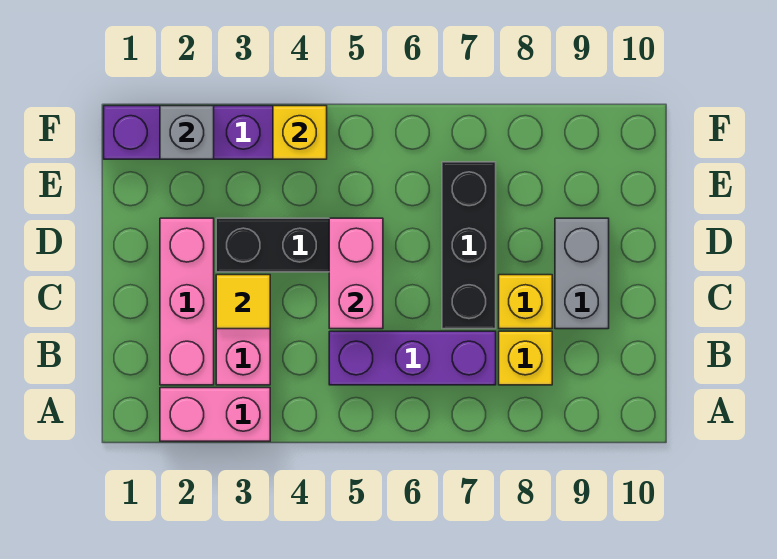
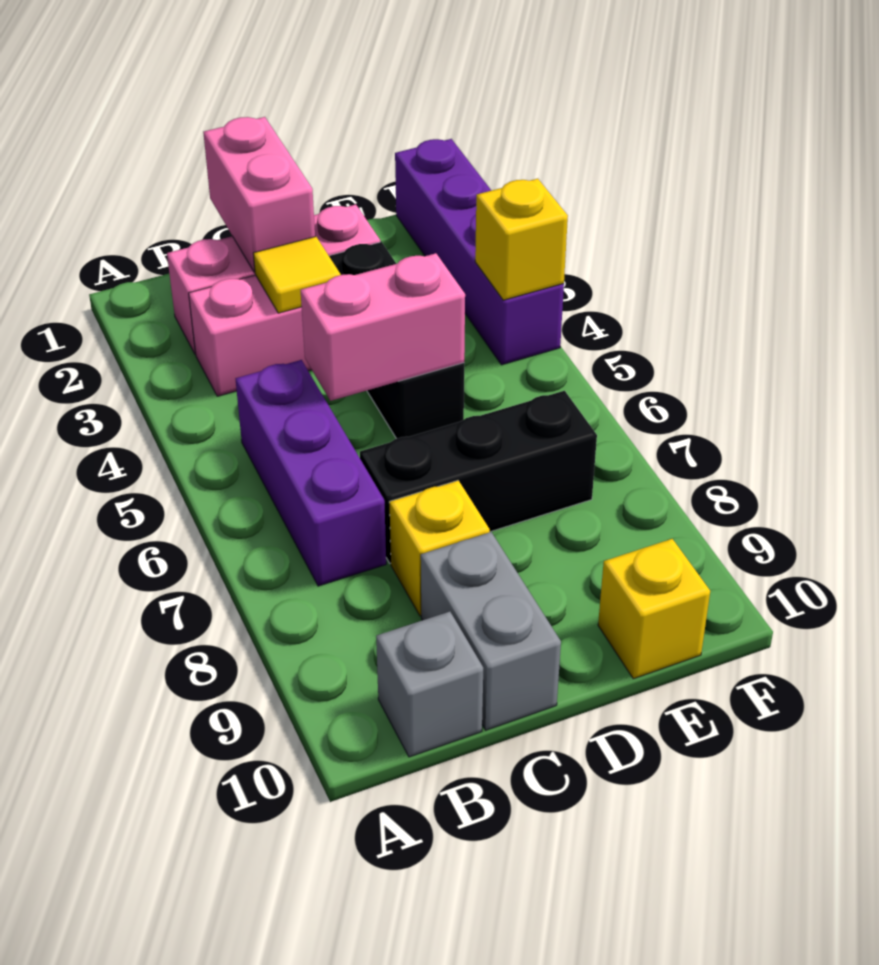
pink 1x2 brick [160,388,270,441] -> pink 1x2 brick moved to [203,117,315,272]
yellow 1x1 brick [499,331,552,385] -> yellow 1x1 brick moved to [598,539,710,679]
grey 1x2 brick [555,218,609,329] -> grey 1x2 brick turned to [421,532,561,730]
grey 1x1 brick [160,106,214,159] -> grey 1x1 brick moved to [376,612,483,757]

